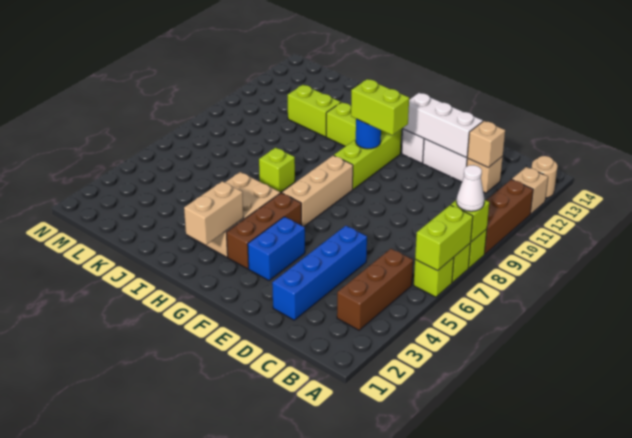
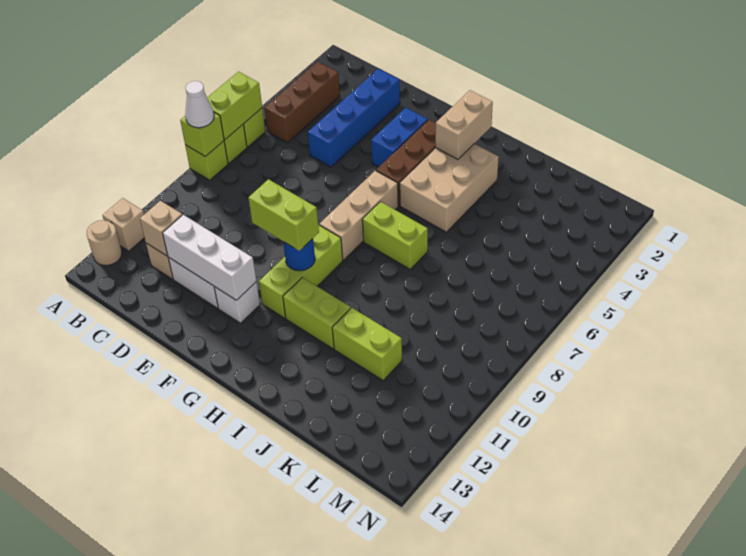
brown 1x3 brick [485,179,533,254] -> none
lime 1x1 brick [259,148,295,193] -> lime 1x2 brick [362,202,428,269]

